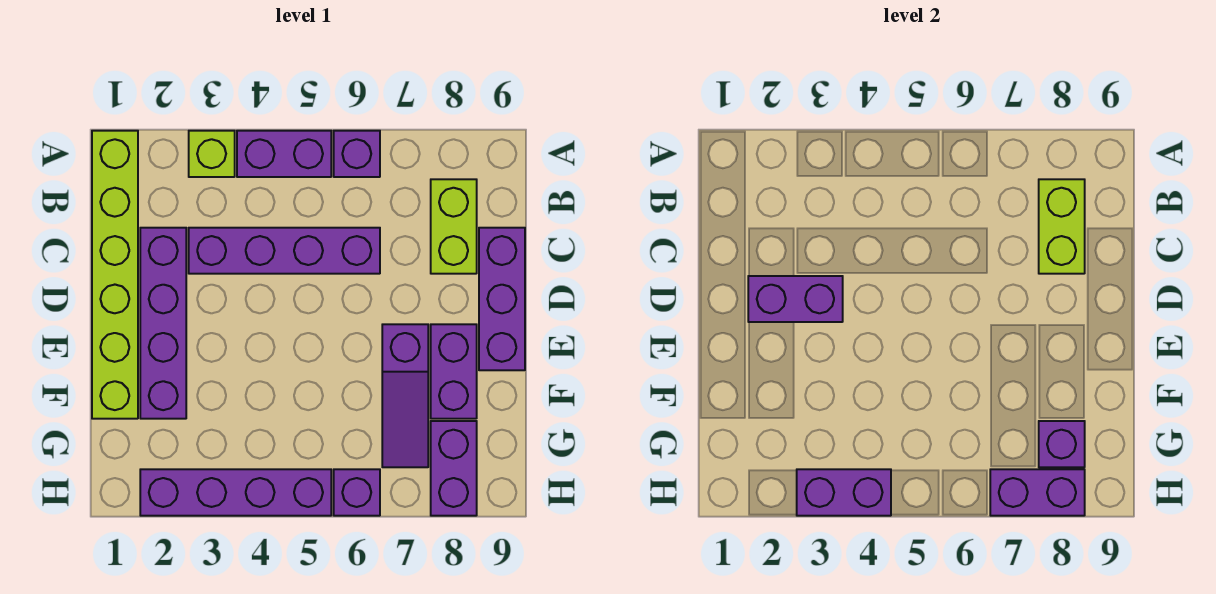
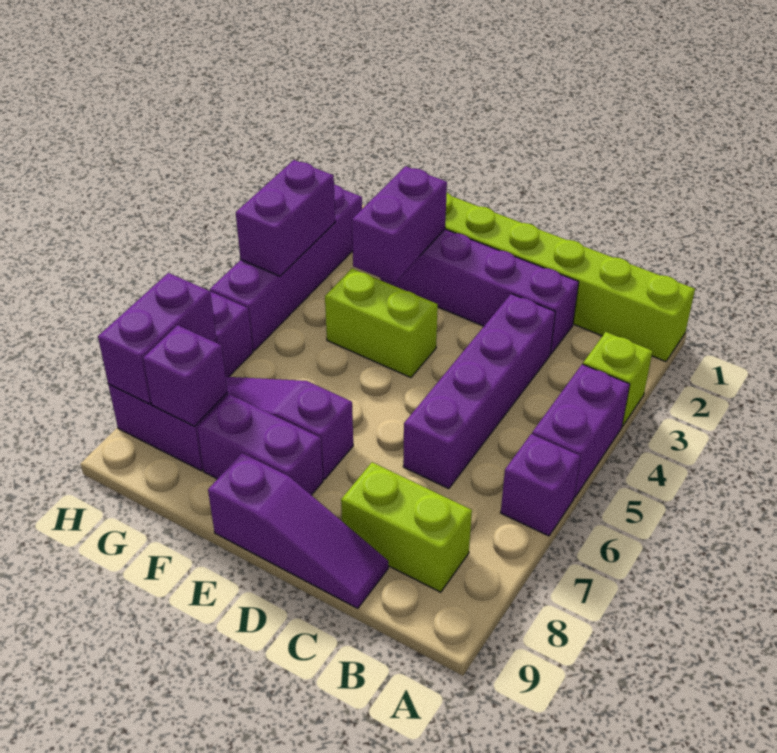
lime 1x2 brick [1039,179,1085,274] -> lime 1x2 brick moved to [325,269,438,378]
purple 1x3 brick [479,228,525,370] -> purple 1x3 slope [208,453,388,608]
purple 1x2 brick [748,276,843,322] -> purple 1x2 brick moved to [352,166,447,283]

